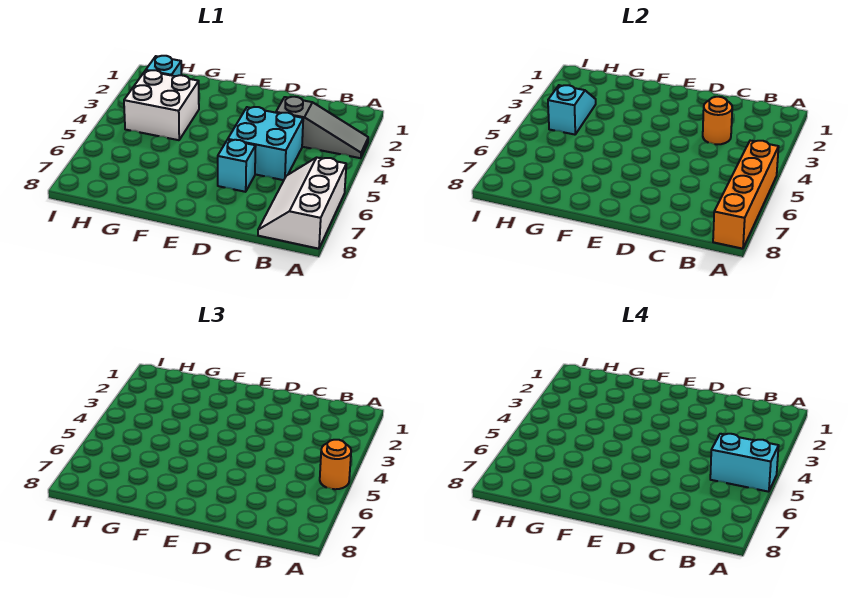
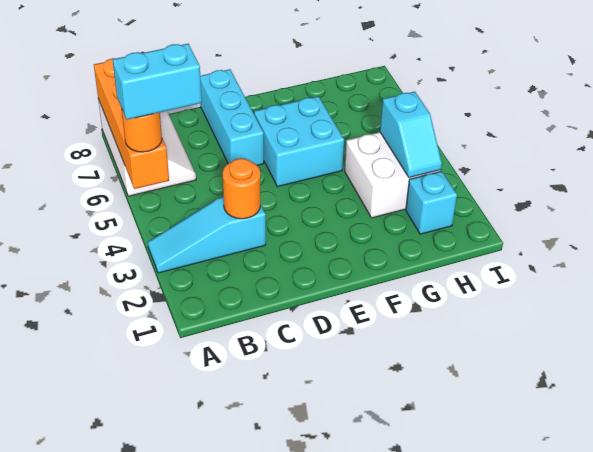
grey 1x3 slope [276,97,368,158] -> cyan 1x3 slope [148,197,266,273]
cyan 2x2 brick [228,107,303,180] -> cyan 2x2 brick moved to [254,96,344,187]
cyan 1x1 brick [218,140,256,192] -> cyan 1x3 brick [200,69,264,165]

